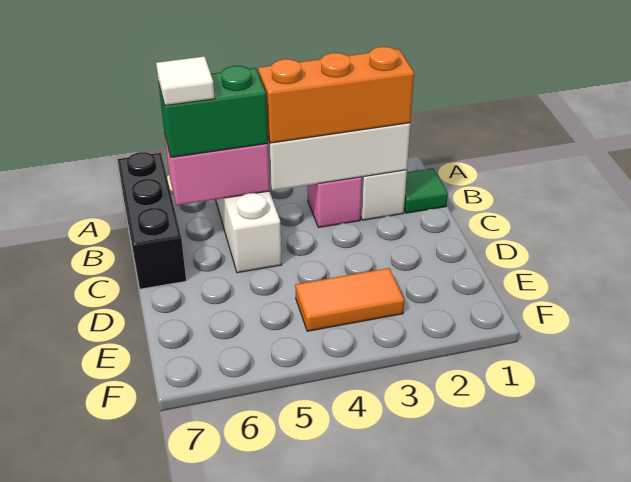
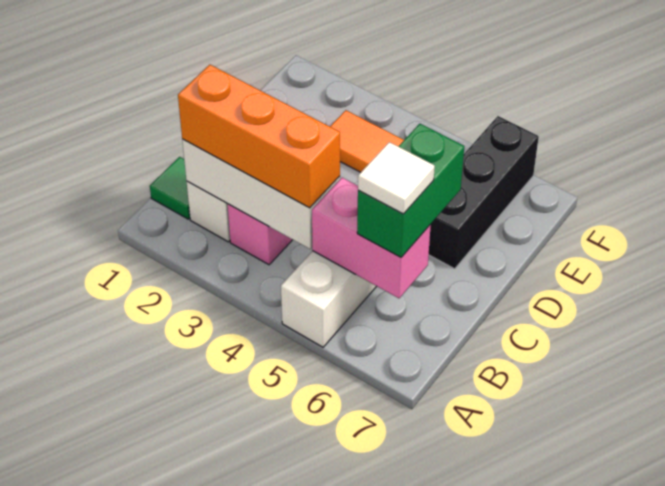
black 1x3 brick [118,152,186,289] -> black 1x3 brick moved to [429,116,539,269]
green 1x2 brick [158,66,268,157] -> green 1x2 brick turned to [357,124,464,257]

